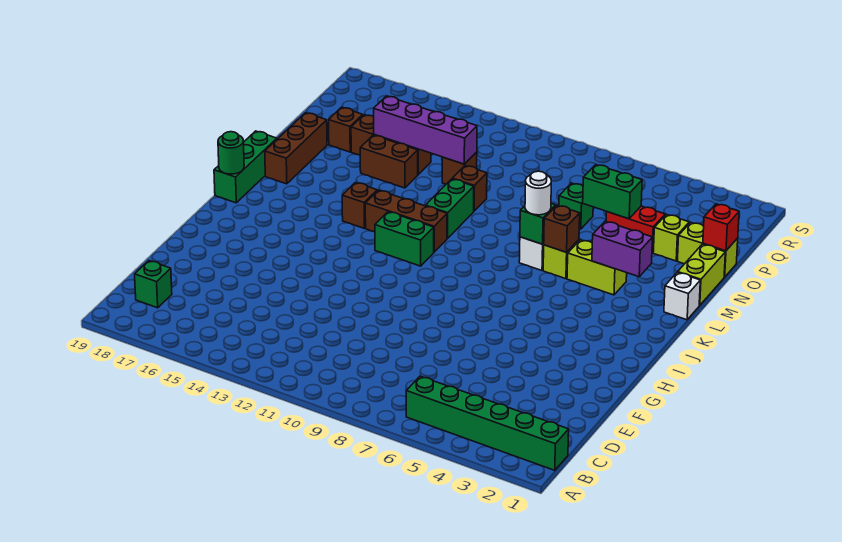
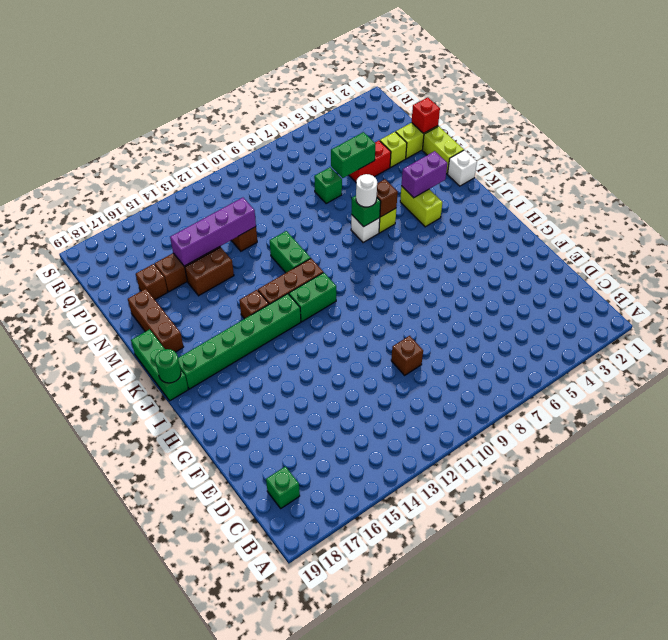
green 1x6 brick [406,376,569,470] -> green 1x6 brick moved to [178,294,301,389]
lime 1x2 brick [567,240,627,295] -> lime 1x2 brick turned to [400,186,442,227]
brown 1x1 brick [452,166,487,211] -> brown 1x1 brick moved to [391,336,423,375]

